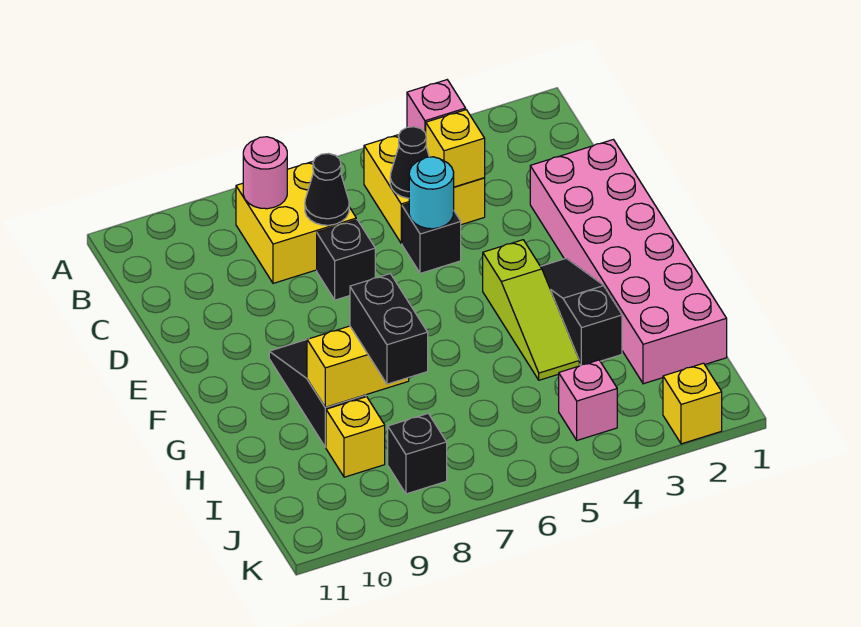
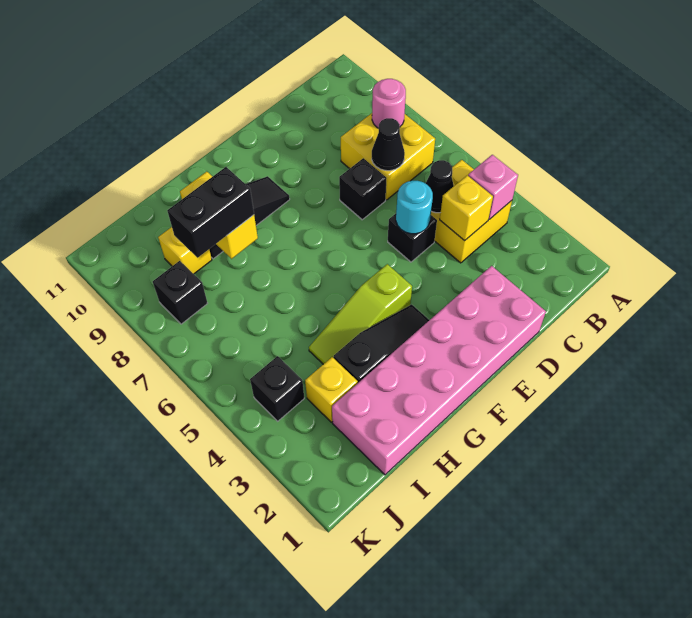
pink 1x1 brick [559,360,617,440] -> black 1x1 brick [250,356,304,421]
yellow 1x1 brick [663,363,722,444] -> yellow 1x1 brick moved to [305,357,358,422]

